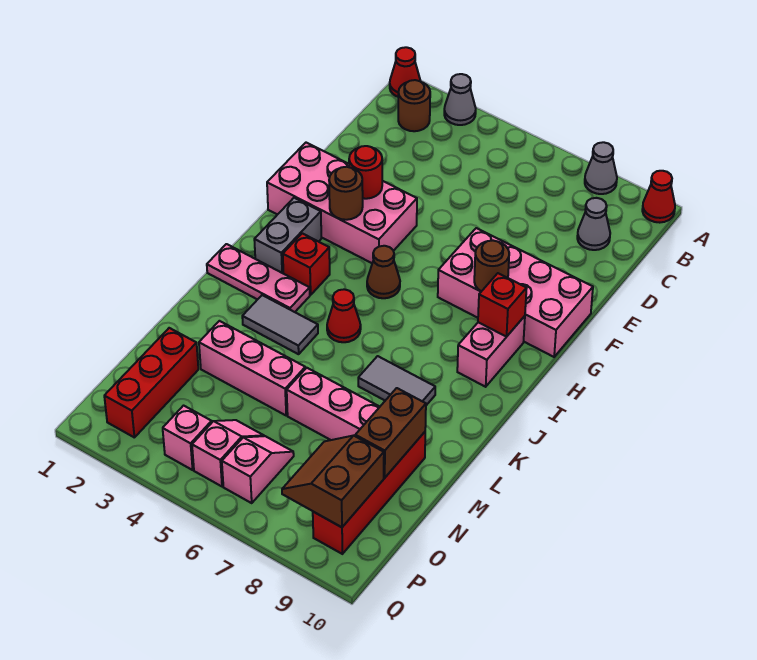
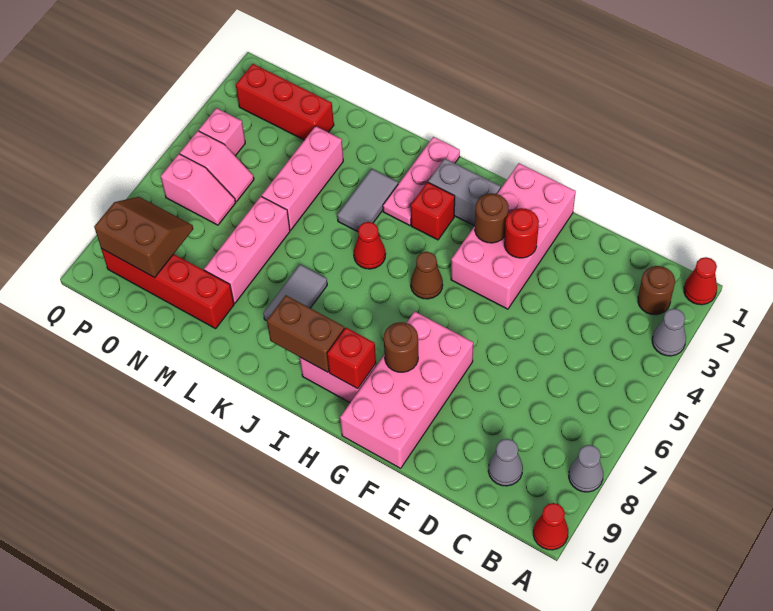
brown 1x2 brick [355,388,426,478] -> brown 1x2 brick moved to [267,295,344,372]

